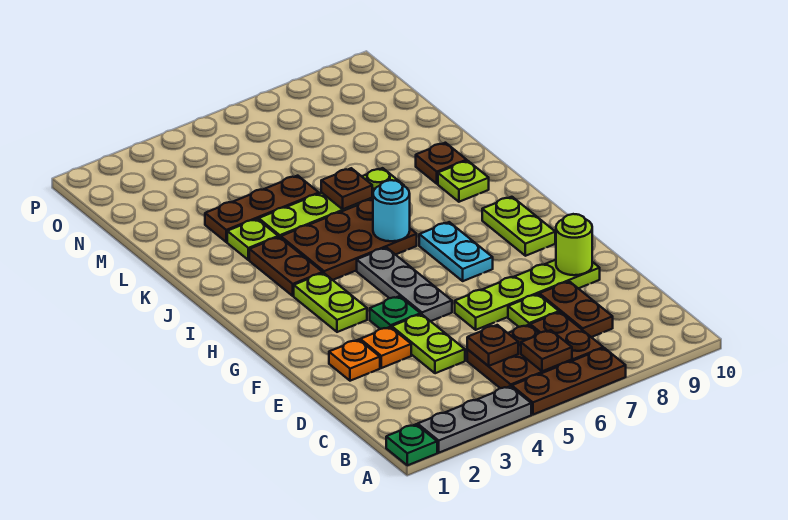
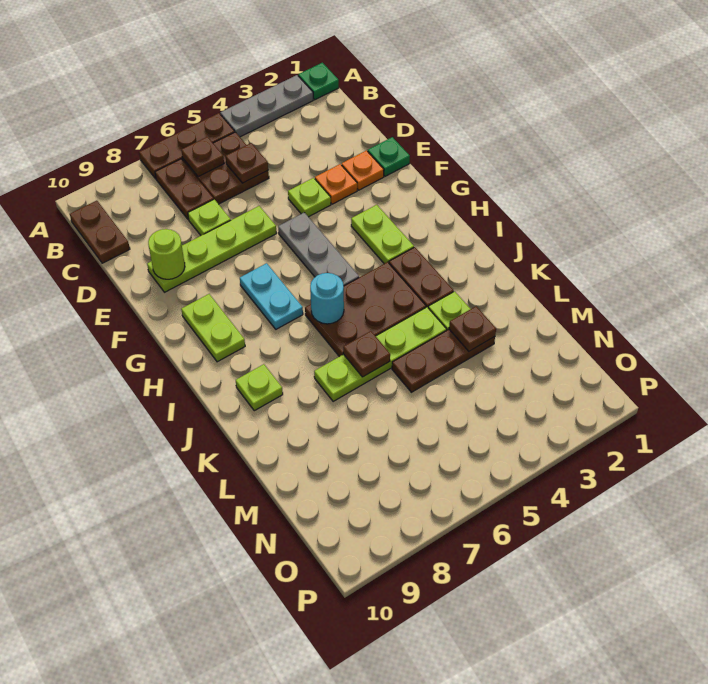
brown 1x2 plate [539,281,613,337] -> brown 1x2 plate moved to [70,201,130,263]
lime 1x2 plate [392,314,465,373] -> lime 1x1 plate [288,178,331,217]
green 1x1 plate [370,296,421,329] -> green 1x1 plate moved to [368,137,410,176]
brown 1x1 plate [416,143,467,184] -> brown 1x1 plate moved to [449,306,496,351]

